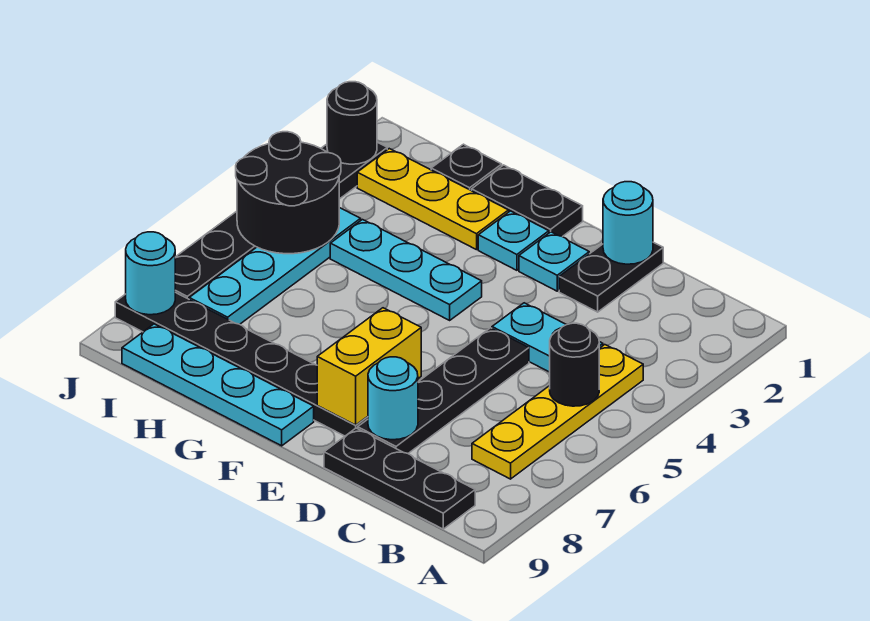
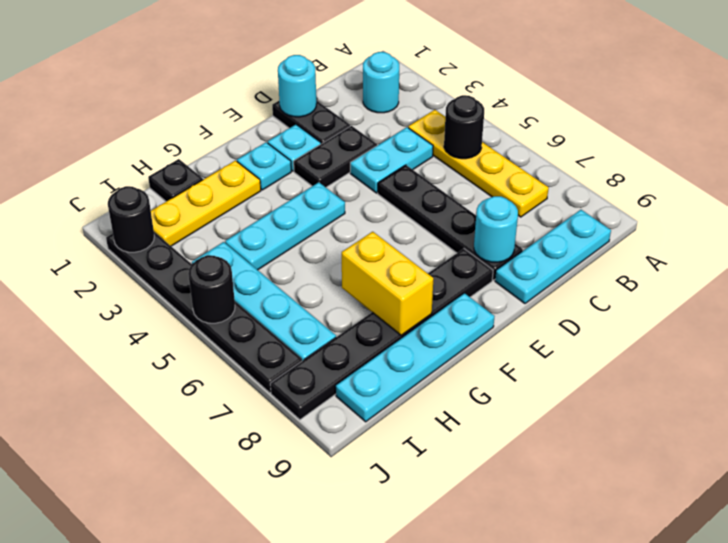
black 1x3 plate [324,428,475,529] -> cyan 1x3 plate [495,210,611,303]
yellow 1x2 brick [317,308,421,425] -> yellow 1x2 brick moved to [342,232,433,335]
black 1x2 plate [472,165,583,237] -> black 1x2 plate moved to [294,126,377,187]
black 2x2 round brick [236,132,341,254] -> black 1x1 round brick [188,255,235,323]
cyan 1x1 round brick [126,232,175,315] -> cyan 1x1 round brick moved to [363,52,399,113]

